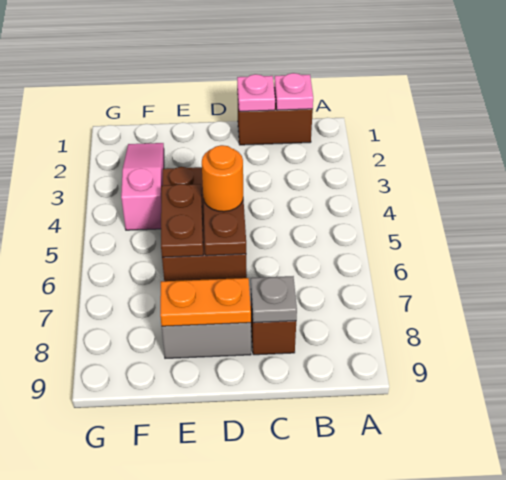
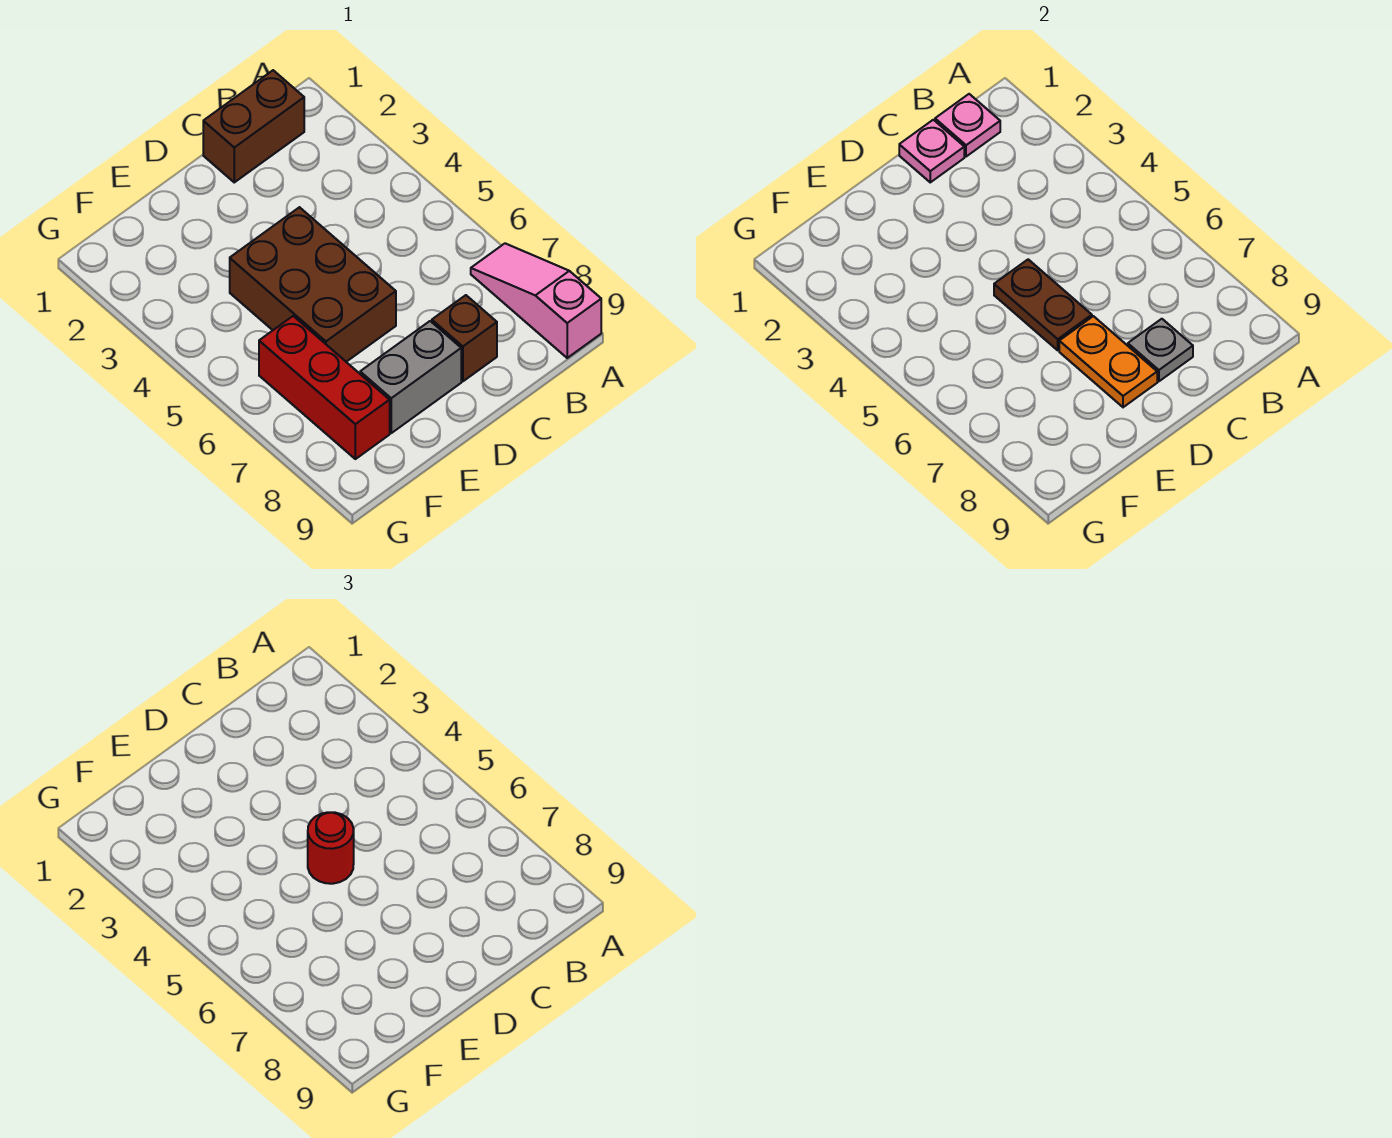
orange 1x1 round brick [202,145,243,212] -> red 1x1 round brick [308,812,354,884]
orange 1x2 plate [160,278,251,326] -> orange 1x2 plate turned to [1059,316,1157,407]
brown 1x2 plate [161,184,203,257] -> none
pink 1x3 slope [121,143,164,230] -> pink 1x3 slope moved to [471,243,601,358]
none -> red 1x3 brick [259,316,390,459]

